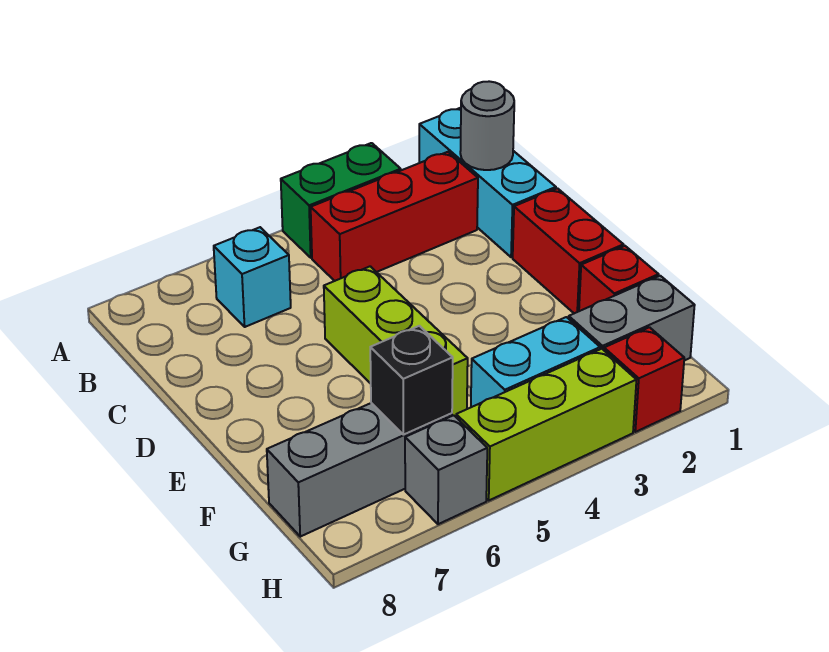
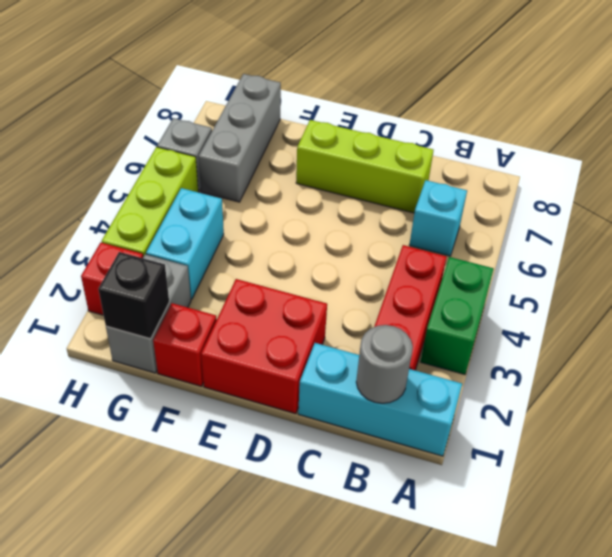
red 1x2 brick [513,188,623,313] -> red 2x2 brick [201,279,327,414]
lime 1x3 brick [324,266,468,417] -> lime 1x3 brick moved to [296,120,434,213]
black 1x1 brick [370,326,453,435] -> black 1x1 brick moved to [98,252,169,339]

